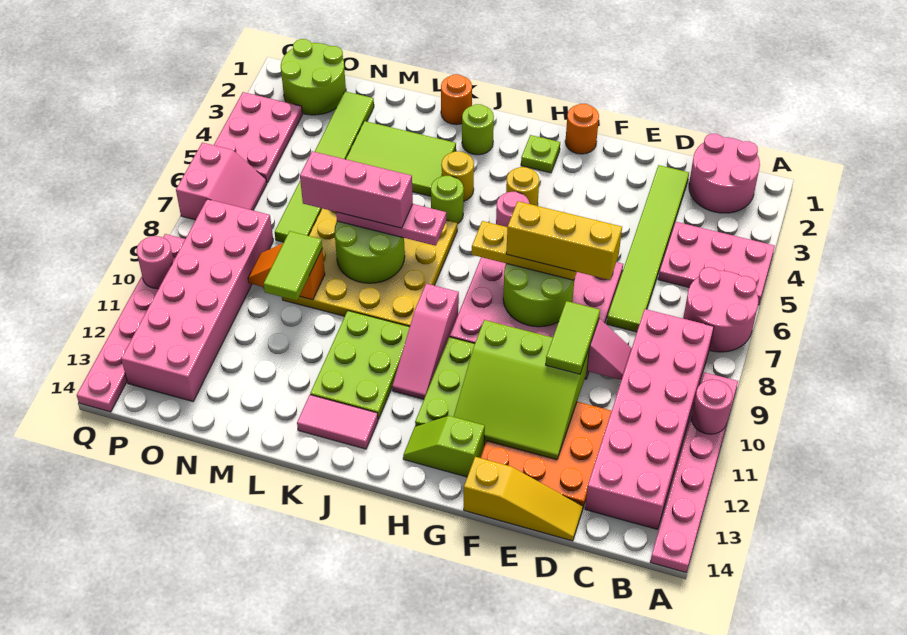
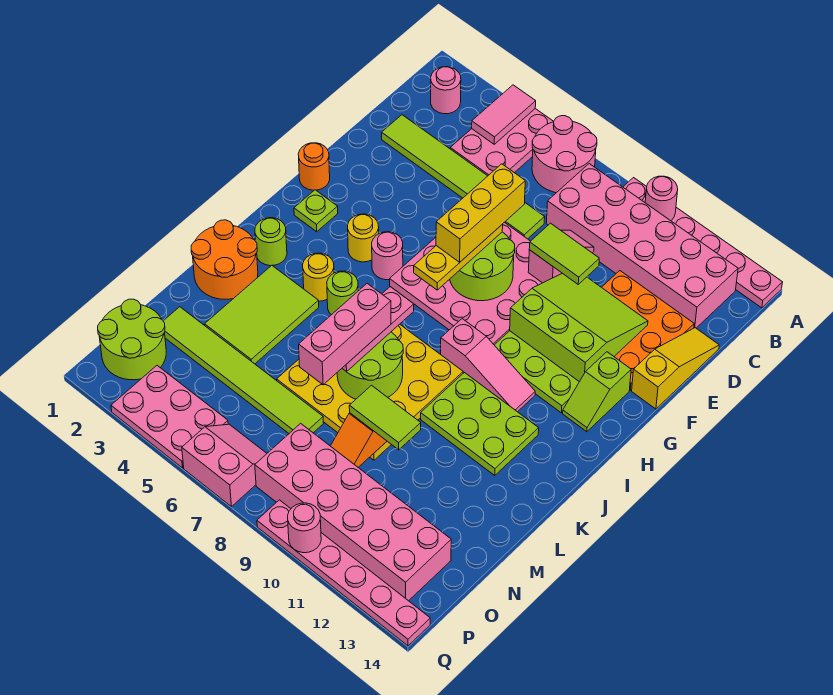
pink 2x2 round brick [689,134,760,213] -> pink 1x1 round brick [431,67,461,114]
lime 3x3 slope [454,320,589,460] -> lime 3x3 slope turned to [510,273,648,382]
pink 1x2 tile [297,395,378,449] -> pink 1x2 tile moved to [472,85,536,144]
orange 1x1 round brick [441,74,472,125] -> orange 2x2 round brick [191,220,258,299]

